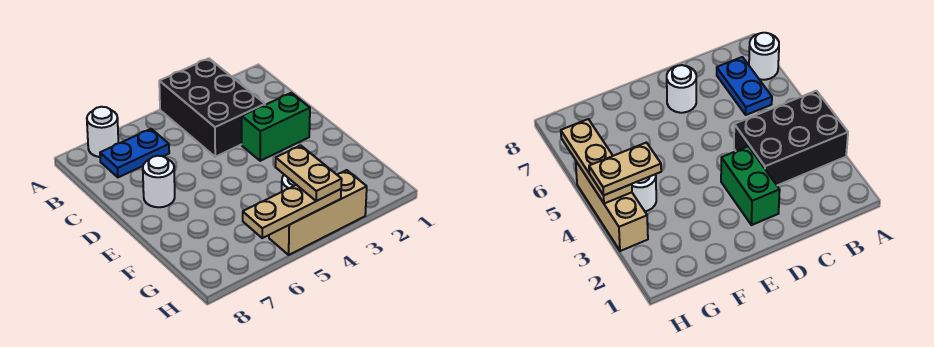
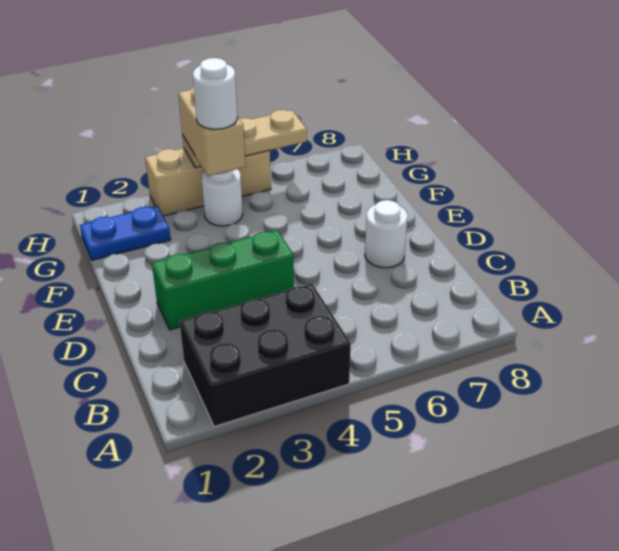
black 2x3 brick [159,58,265,157] -> black 2x3 brick turned to [180,284,351,426]
white 1x1 round brick [87,107,118,157] -> white 1x1 round brick moved to [193,58,238,129]
blue 1x2 plate [100,129,169,177] -> blue 1x2 plate moved to [80,206,171,260]
green 1x2 brick [242,93,310,161] -> green 1x3 brick [152,230,294,330]
tan 1x2 plate [276,145,342,201] -> tan 1x2 brick [178,86,245,176]

